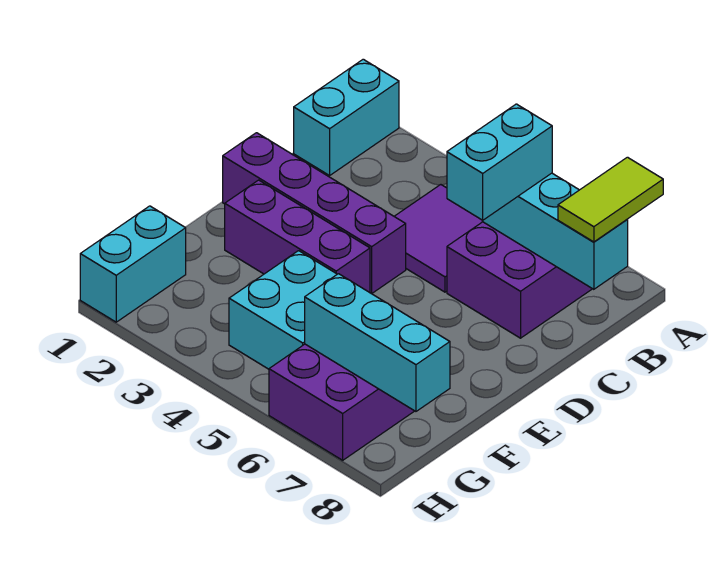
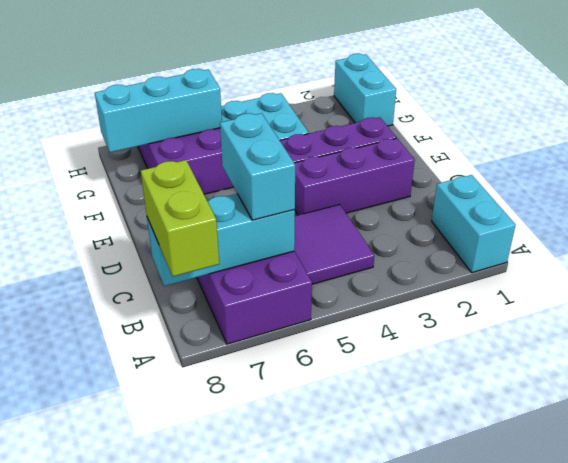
lime 1x2 tile [558,157,663,242] -> lime 1x2 brick [141,160,219,277]
purple 1x4 brick [223,133,406,294] -> purple 1x3 brick [295,138,415,215]

